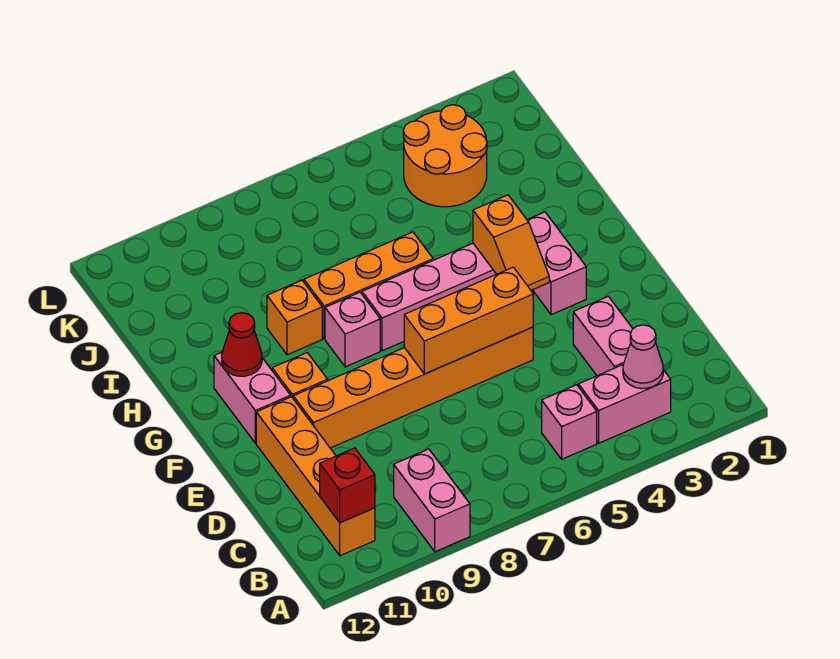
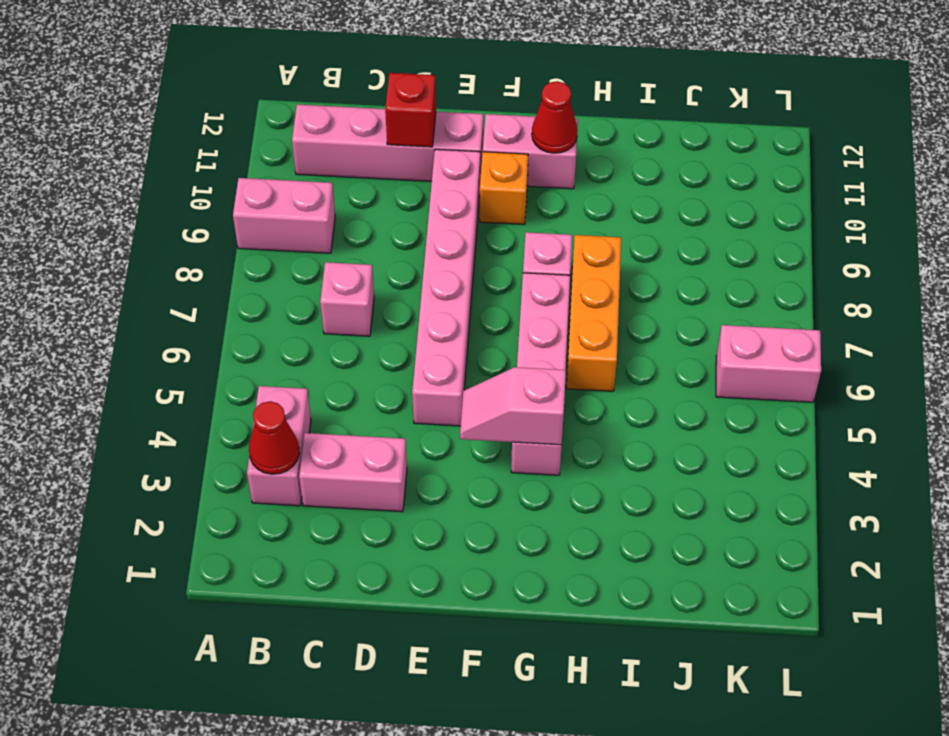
pink 1x1 cone [623,325,663,389] -> red 1x1 cone [249,401,299,474]
pink 1x1 brick [542,385,597,459] -> pink 1x1 brick moved to [320,262,374,336]
orange 1x4 brick [256,397,375,556] -> pink 1x4 brick [292,105,483,181]
red 1x1 brick [320,448,375,523] -> red 1x1 brick moved to [385,73,436,147]
orange 1x6 brick [293,327,533,448] -> pink 1x6 brick [412,149,480,426]
orange 1x3 brick [404,267,533,374] -> none
pink 1x2 brick [527,212,586,315] -> pink 1x2 brick moved to [716,325,821,402]
orange 1x2 slope [473,195,549,290] -> pink 1x2 slope [460,367,566,445]
orange 1x1 brick [267,280,322,355] -> none
orange 2x2 round brick [403,105,487,207] -> none

